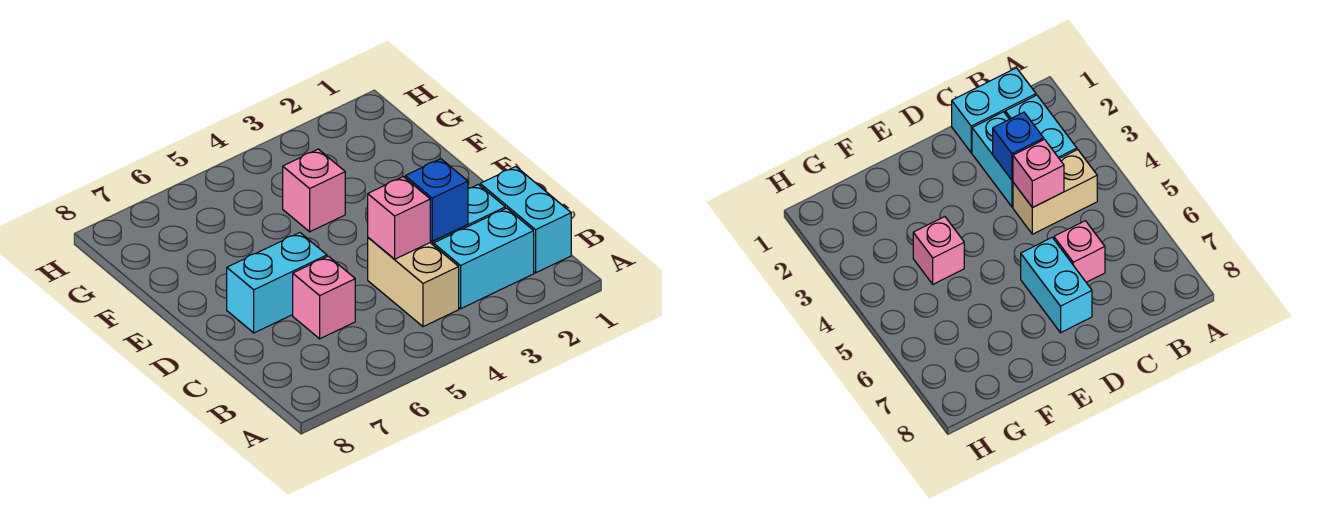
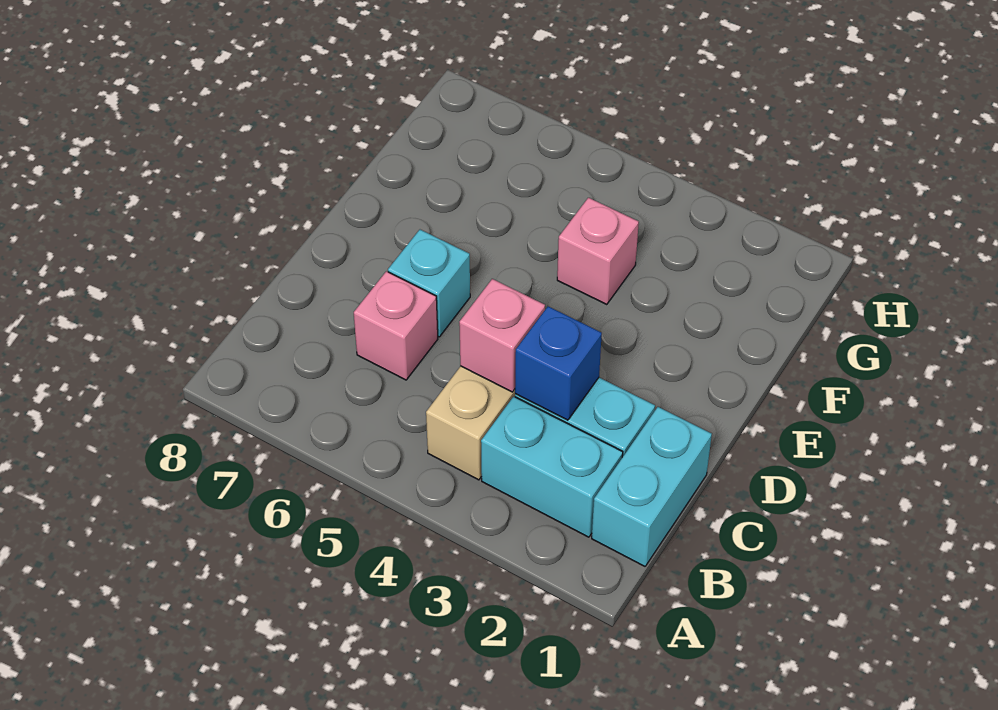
cyan 1x2 brick [227,233,327,333] -> cyan 1x1 brick [388,230,470,337]

